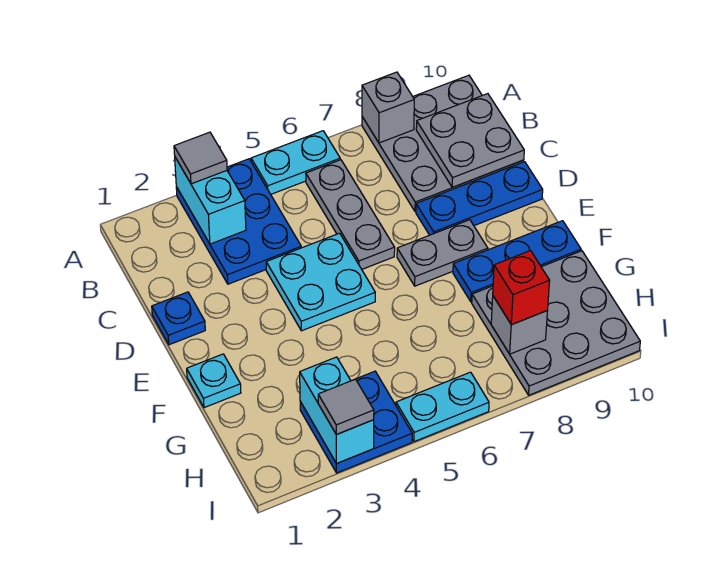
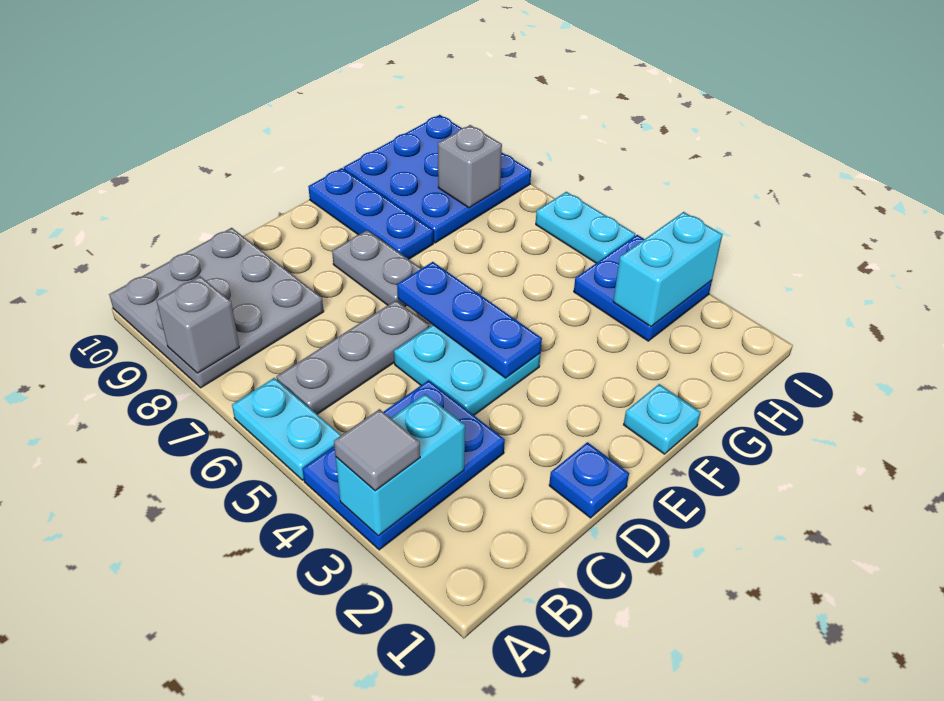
grey 2x2 plate [416,94,524,187] -> none
blue 1x3 plate [416,162,543,235] -> blue 1x3 plate moved to [397,262,542,378]
grey 3x3 plate [472,251,640,395] -> blue 3x3 plate [344,115,531,243]
red 1x1 brick [493,251,550,325] -> none
grey 1x1 tile [318,379,374,435] -> none

